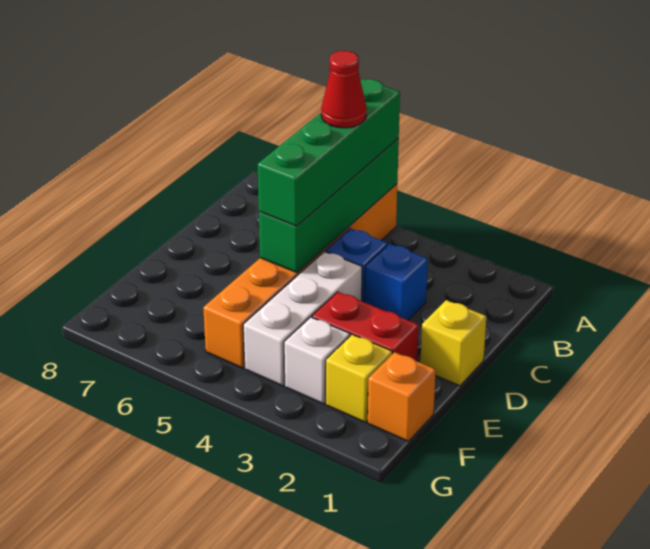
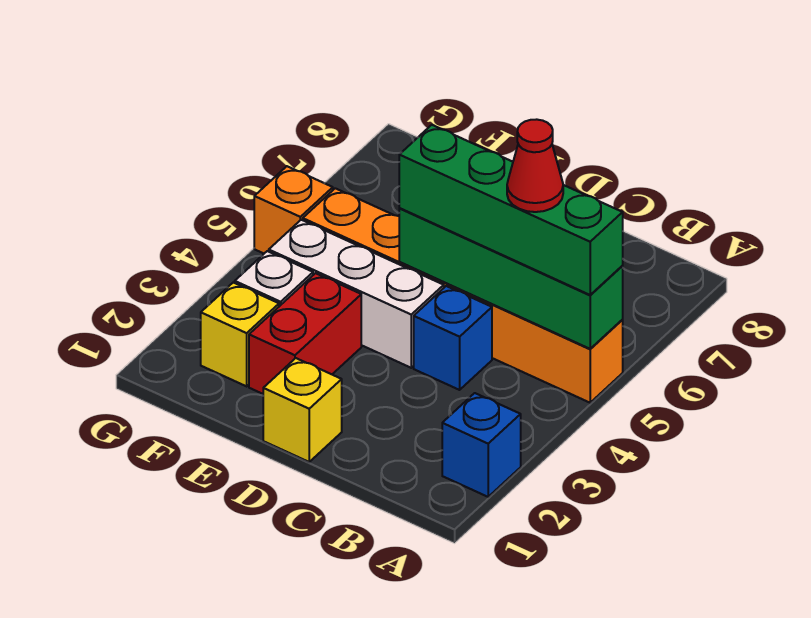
blue 1x1 brick [365,244,428,320] -> blue 1x1 brick moved to [442,393,521,497]
orange 1x1 brick [368,352,436,441] -> orange 1x1 brick moved to [254,166,333,253]

